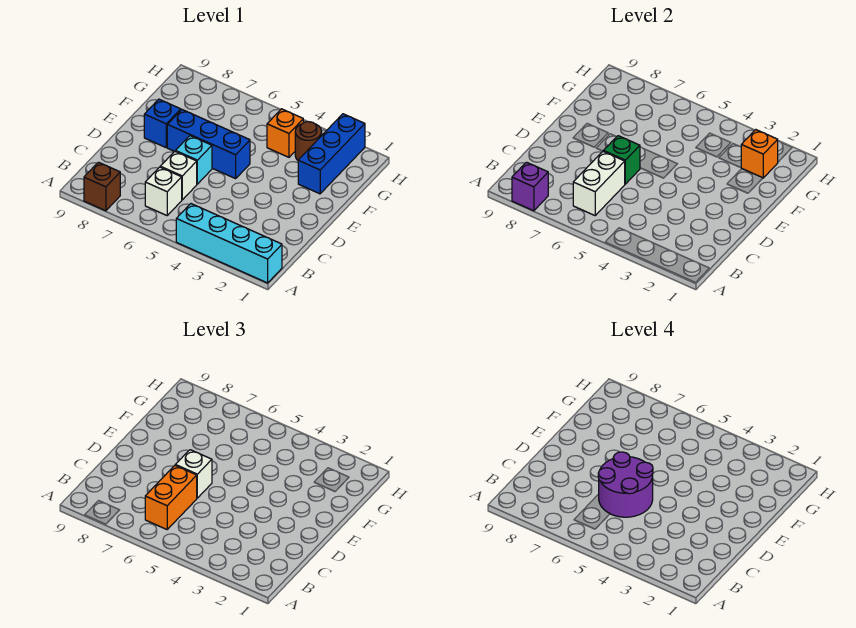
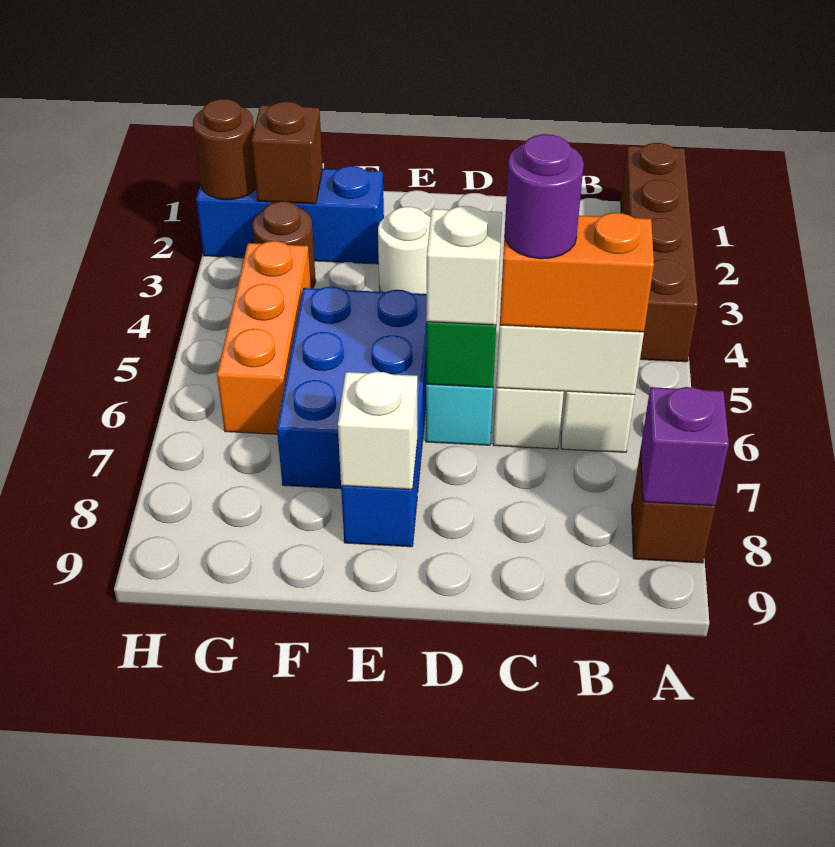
cyan 1x4 brick [176,204,282,283] -> brown 1x4 brick [621,143,698,362]
purple 2x2 round brick [598,452,653,517] -> purple 1x1 round brick [505,134,584,259]
none -> white 1x1 round brick [378,207,431,294]
blue 1x3 brick [167,110,250,179] -> blue 2x3 brick [277,287,427,492]
none -> white 1x1 brick [338,372,417,490]
orange 1x1 brick [741,130,778,178] -> brown 1x1 brick [252,101,323,204]
orange 1x1 brick [267,109,303,157] -> orange 1x3 brick [217,241,311,434]
none -> brown 1x1 round brick [193,99,256,200]

